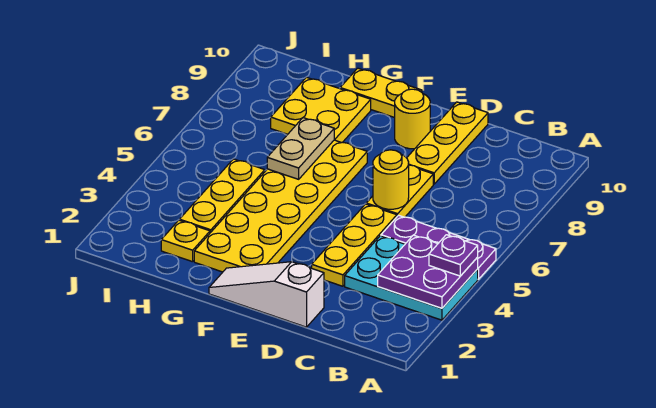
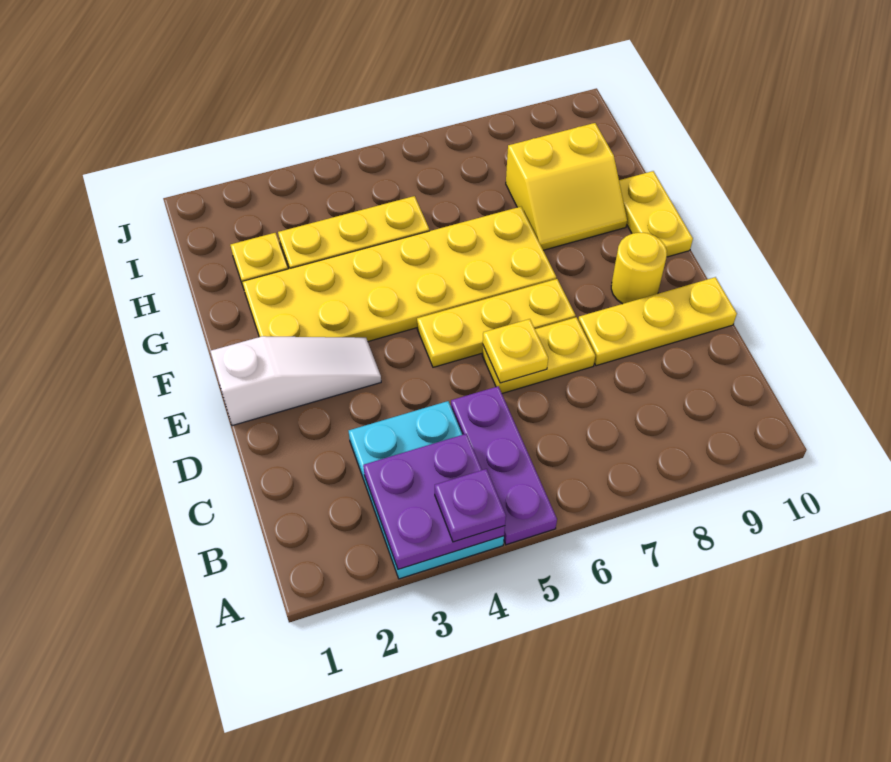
white 1x3 slope [209,262,324,327] -> white 1x3 slope turned to [210,336,381,426]
yellow 1x3 plate [312,204,397,286] -> yellow 1x3 plate moved to [417,279,576,367]
yellow 1x1 round brick [373,150,409,209] -> yellow 1x1 plate [483,319,548,383]
tan 1x2 plate [267,118,334,179] -> none
yellow 2x2 plate [271,77,371,143] -> yellow 2x2 slope [506,123,627,250]

